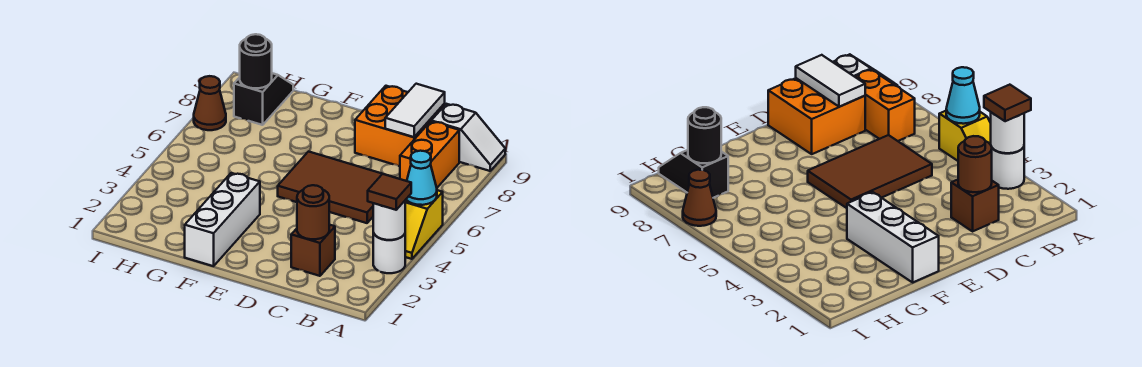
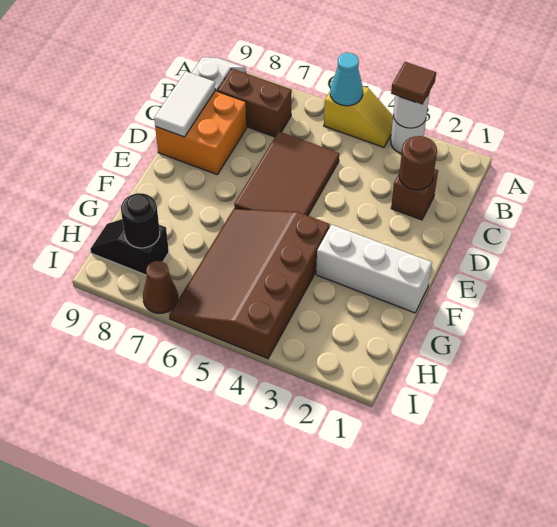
orange 1x2 brick [400,121,459,188] -> brown 1x2 brick [217,69,292,137]
white 1x2 tile [385,84,445,137] -> white 1x2 tile turned to [154,72,215,137]
none -> brown 3x4 slope [169,209,330,359]

